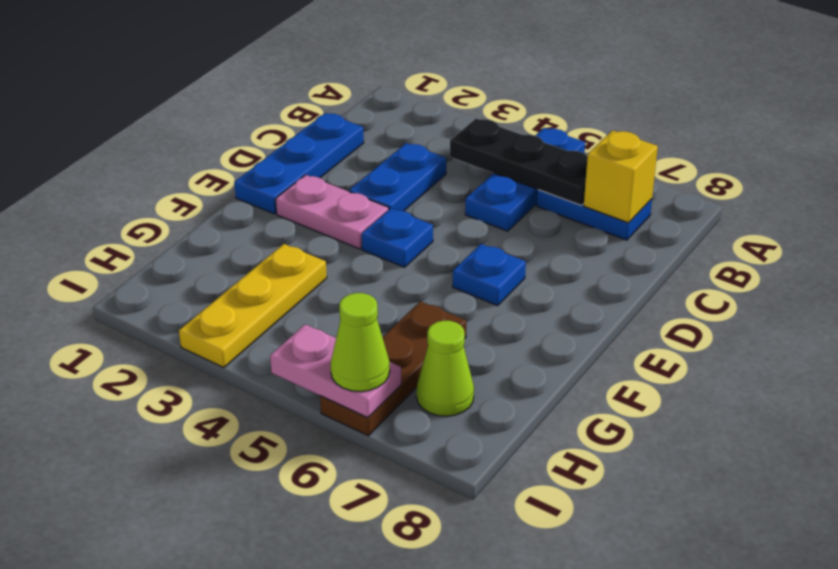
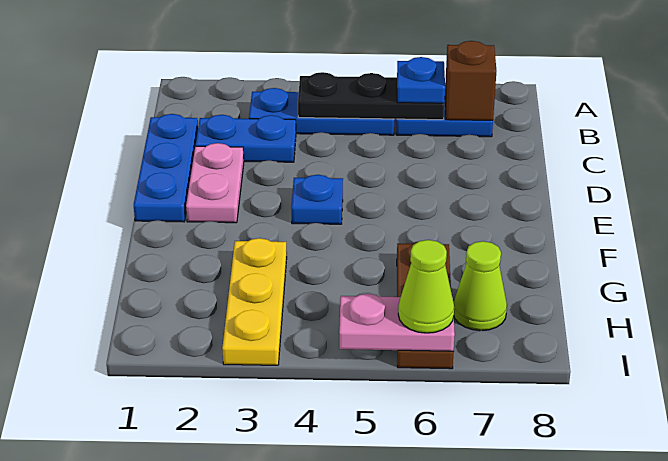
blue 1x3 plate [465,128,585,231] -> blue 1x3 plate turned to [249,88,394,135]
yellow 1x1 brick [584,130,658,223] -> brown 1x1 brick [445,41,496,120]
blue 1x2 plate [349,143,446,211] -> blue 1x2 plate turned to [196,115,296,162]
pink 1x2 plate [276,175,389,249] -> pink 1x2 plate turned to [186,143,244,223]
blue 1x1 plate [453,244,526,306] -> blue 1x1 plate moved to [397,57,445,103]

